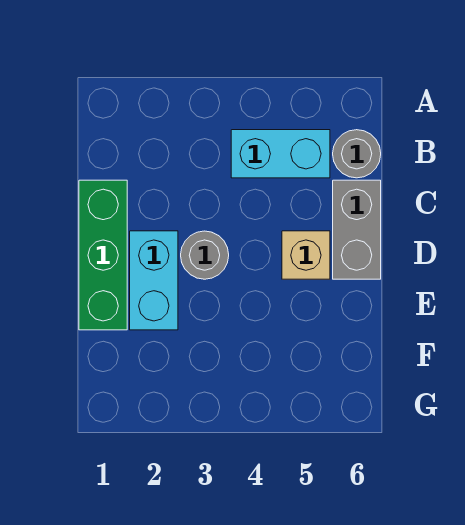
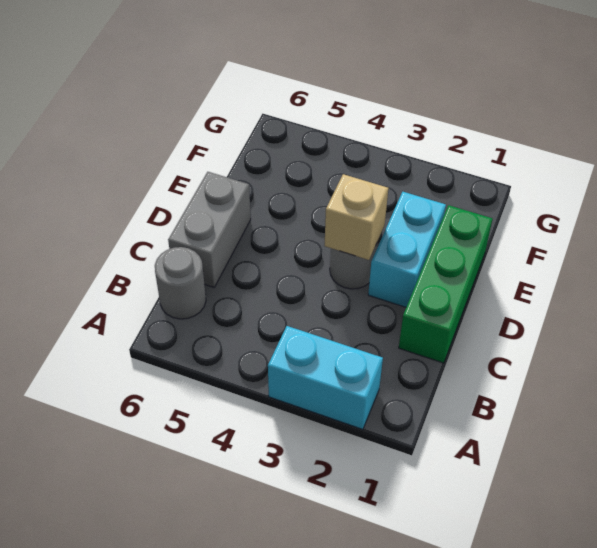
cyan 1x2 brick [231,130,330,178] -> cyan 1x2 brick moved to [268,326,383,429]
tan 1x1 brick [282,231,330,279] -> tan 1x1 brick moved to [325,174,388,260]

